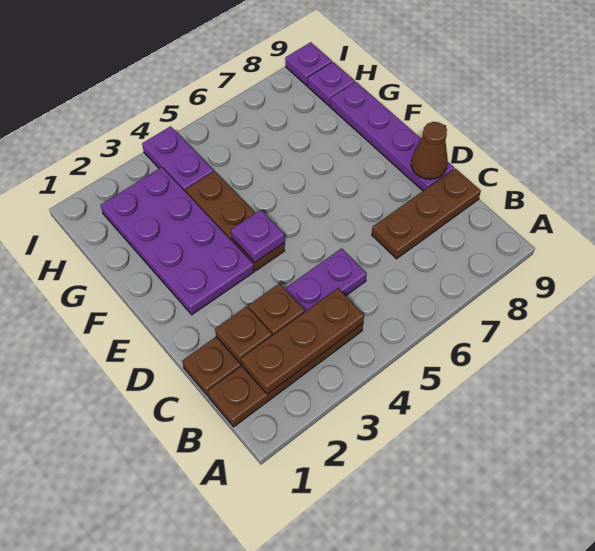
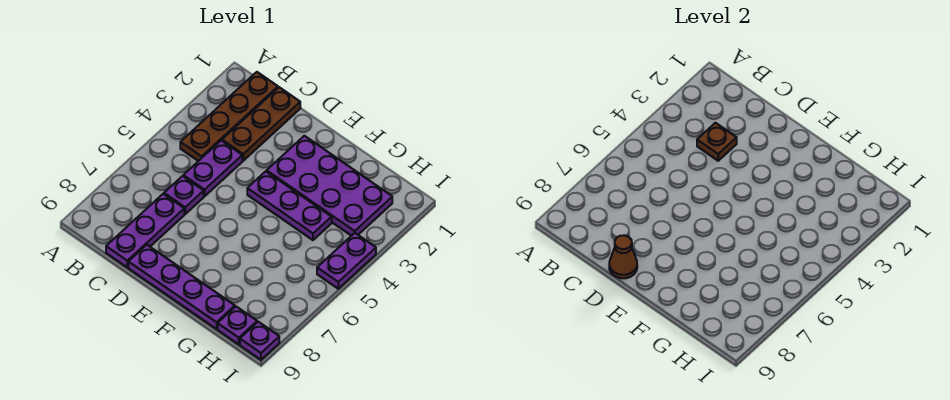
brown 1x3 plate [241,289,364,394] -> none
brown 1x1 plate [215,307,272,364] -> none
brown 1x3 plate [372,169,481,259] -> purple 1x3 plate [106,194,184,267]
brown 1x3 plate [186,171,285,271] -> purple 1x3 plate [247,171,332,240]
purple 1x1 plate [231,210,285,262] -> purple 1x1 plate moved to [164,176,204,214]
purple 1x2 plate [142,126,214,192] -> purple 1x2 plate turned to [317,233,376,289]

